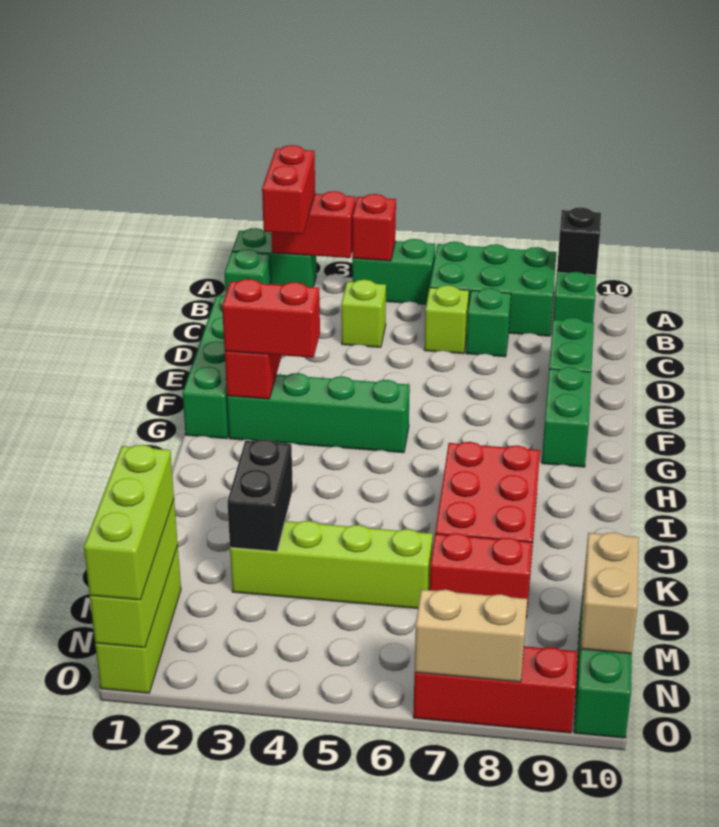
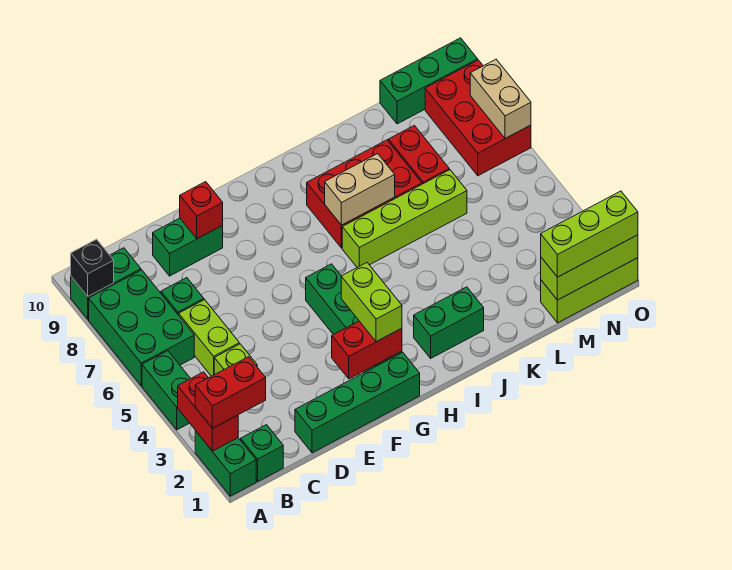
red 1x1 brick [352,194,396,261] -> red 1x1 brick moved to [180,182,223,239]
lime 1x1 brick [424,285,469,354] -> lime 1x2 brick [179,300,239,376]
green 1x2 brick [542,367,591,467] -> green 1x2 brick moved to [414,287,484,358]
red 1x2 brick [222,279,320,358] -> lime 1x2 brick [341,263,402,342]
black 1x2 brick [227,439,293,551] -> none
lime 1x4 brick [230,521,433,609] -> lime 1x4 brick turned to [342,170,467,267]
tan 1x2 brick [580,532,639,654] -> tan 1x2 brick moved to [325,154,395,225]
red 1x3 brick [413,646,578,733] -> red 2x3 brick [425,60,531,176]

